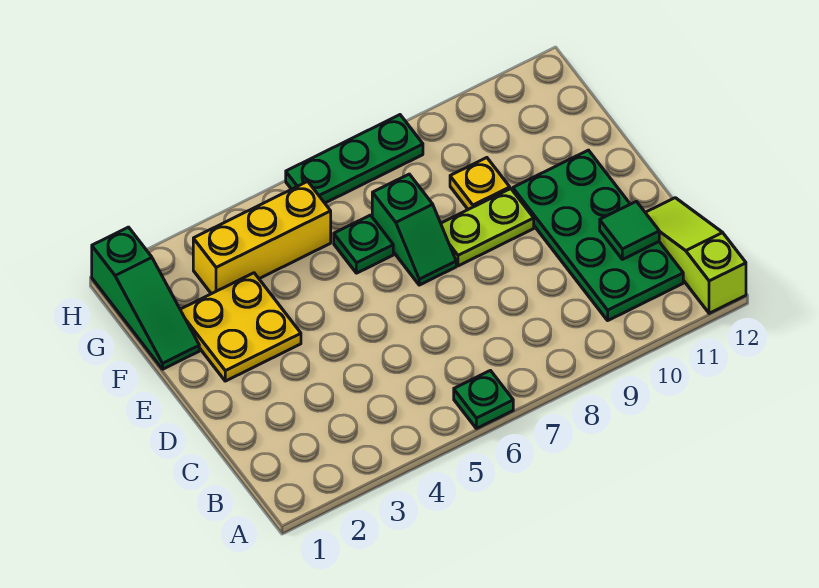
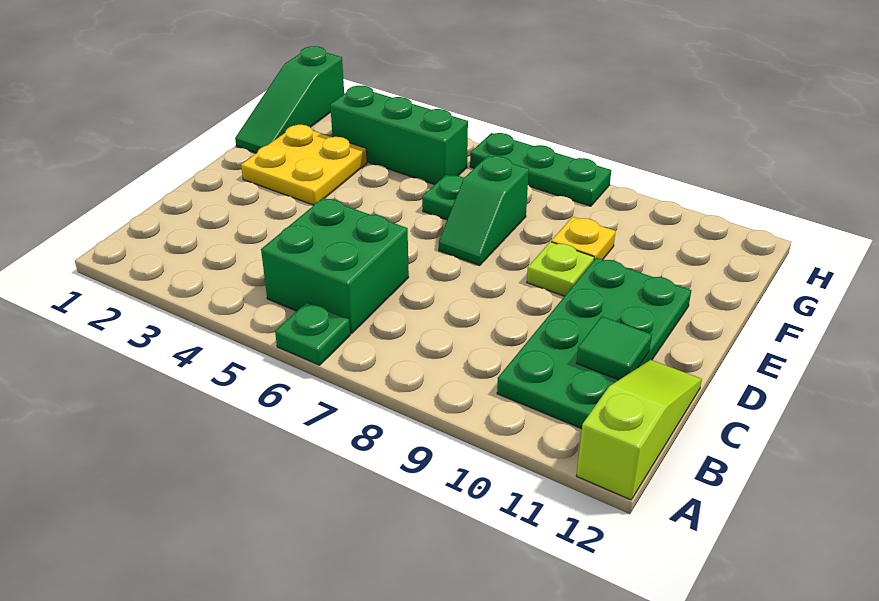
none -> green 2x2 brick [261,198,409,334]
lime 1x2 plate [441,189,534,266] -> lime 1x1 plate [527,242,594,296]
yellow 1x3 brick [193,181,331,294] -> green 1x3 brick [330,86,468,185]

